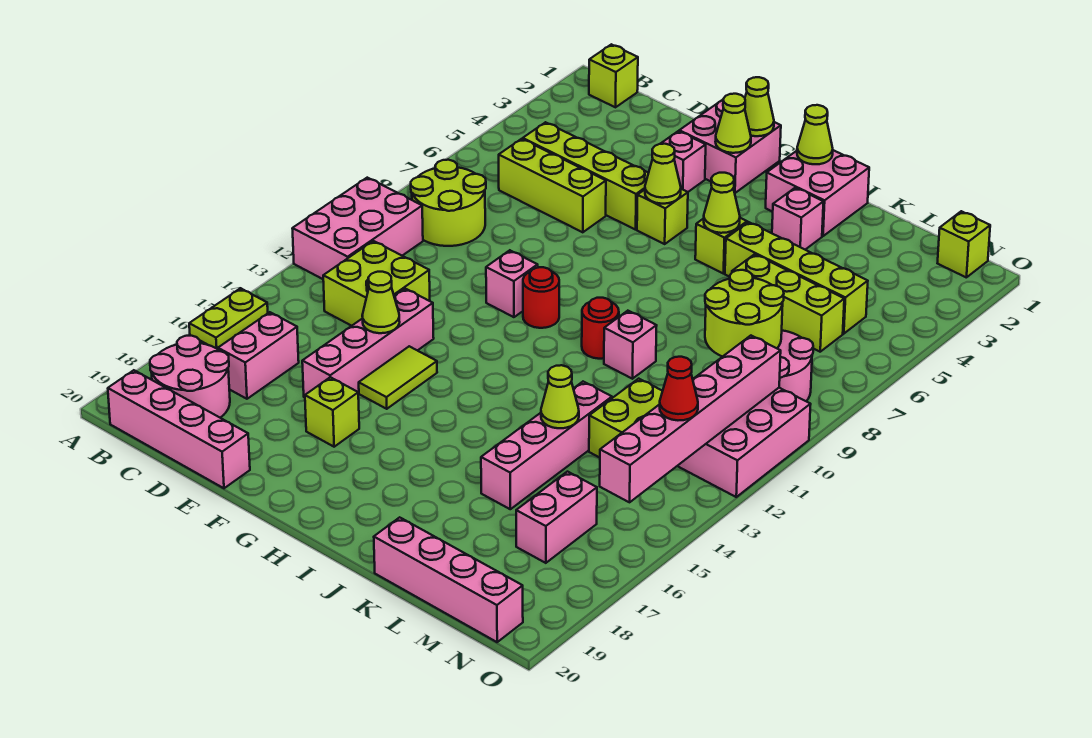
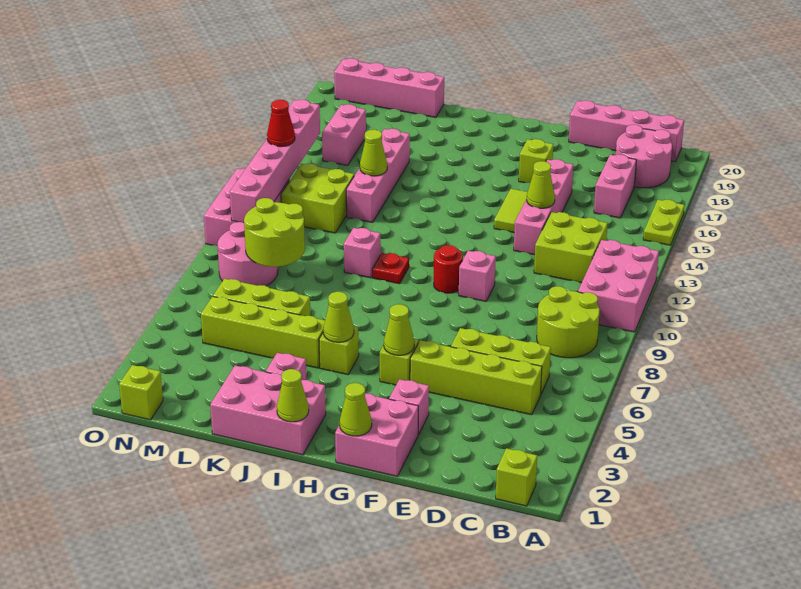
lime 1x1 cone [715,94,751,153] -> none
pink 2x2 brick [766,150,869,236] -> pink 2x3 brick [210,365,326,455]
red 1x1 round brick [582,298,619,359] -> red 1x1 plate [372,253,409,284]

